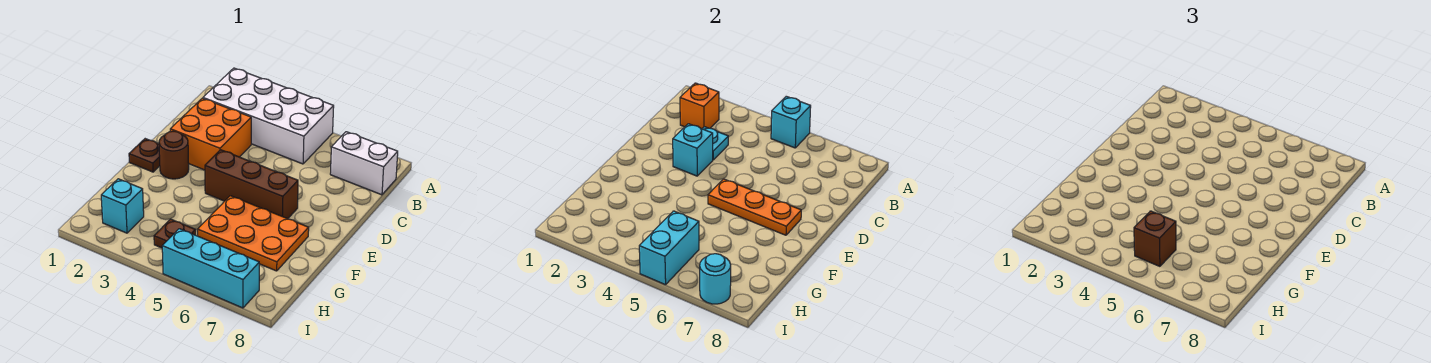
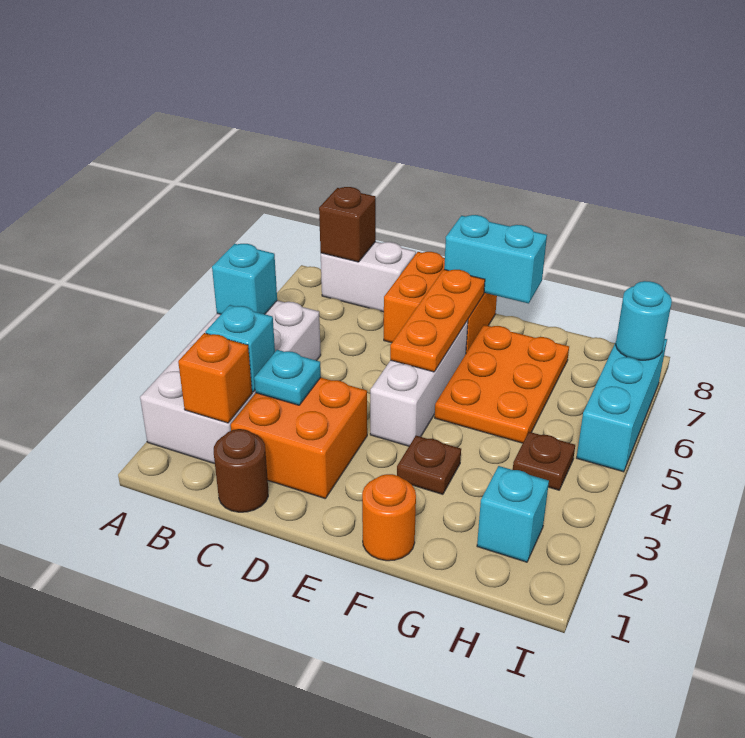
white 1x2 brick [330,132,398,195] -> white 1x2 brick turned to [321,242,416,312]
cyan 1x1 brick [673,124,713,176] -> cyan 1x1 brick moved to [206,305,275,392]
none -> orange 2x2 brick [384,252,497,353]
brown 1x1 plate [129,139,160,172] -> brown 1x1 plate moved to [397,436,461,494]
brown 1x1 round brick [159,131,189,179] -> brown 1x1 round brick moved to [214,429,268,512]
brown 1x3 brick [205,150,298,219] -> white 1x3 brick [370,320,468,446]
none -> orange 1x1 round brick [362,474,416,561]
cyan 1x2 brick [639,211,699,285] -> cyan 1x2 brick moved to [444,215,547,304]
brown 1x1 brick [1134,211,1176,266] -> brown 1x1 brick moved to [319,187,376,262]

